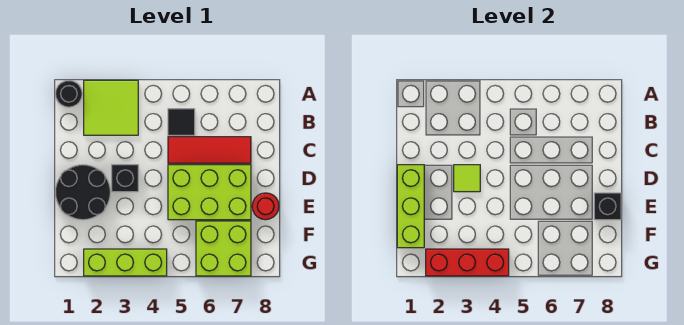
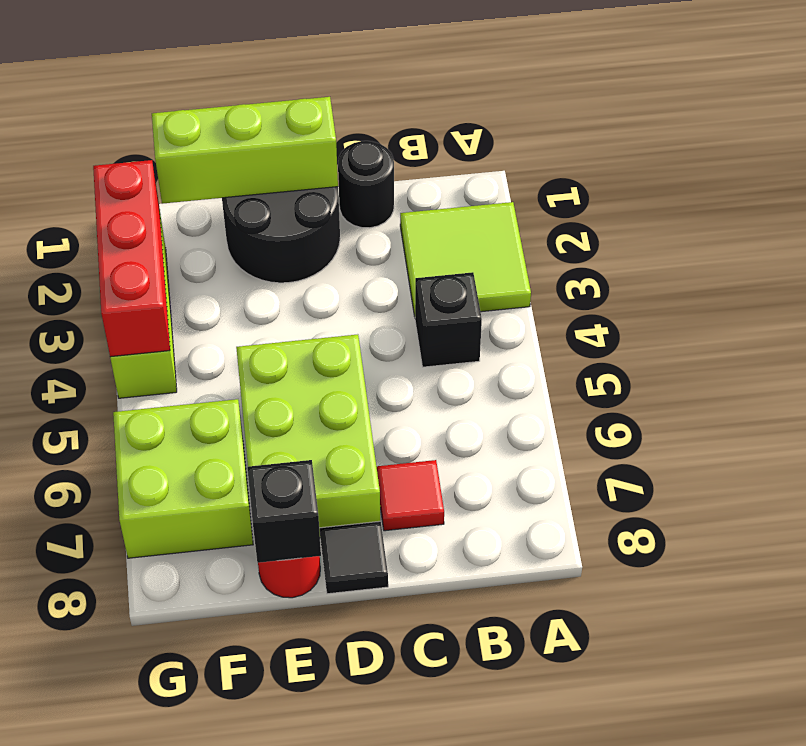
black 1x1 round brick [56,81,82,107] -> black 1x1 round brick moved to [338,141,394,228]
black 1x1 tile [168,109,195,135] -> black 1x1 tile moved to [320,521,388,594]
red 1x3 tile [168,137,251,163] -> red 1x1 tile [376,460,444,531]
black 1x1 brick [112,165,138,192] -> black 1x1 brick moved to [415,272,482,367]
lime 1x1 tile [454,165,480,192] -> none

